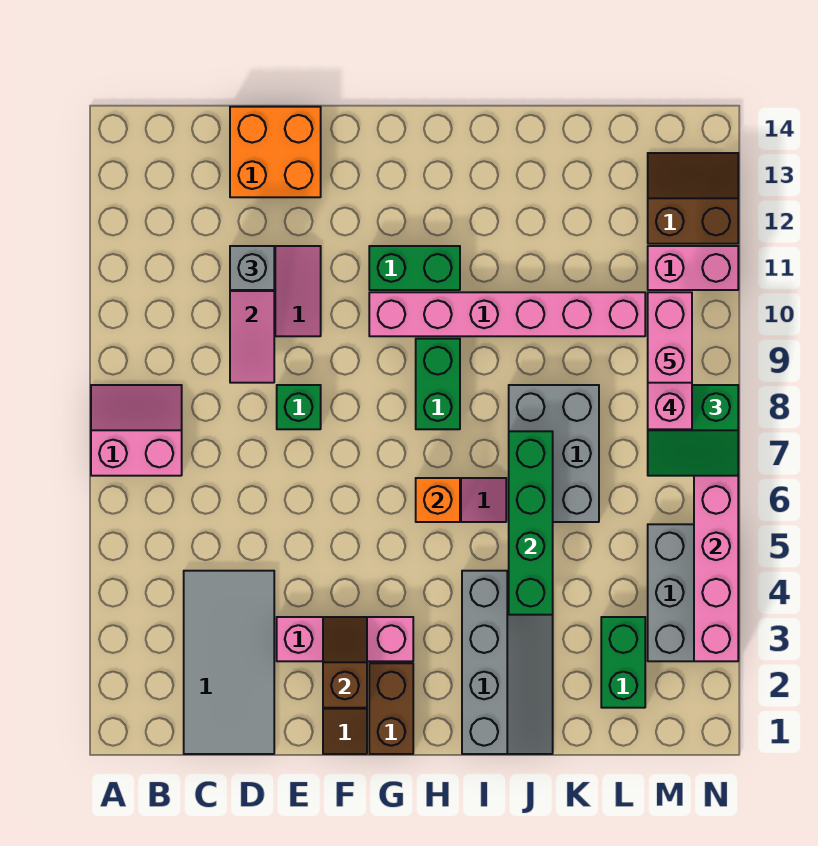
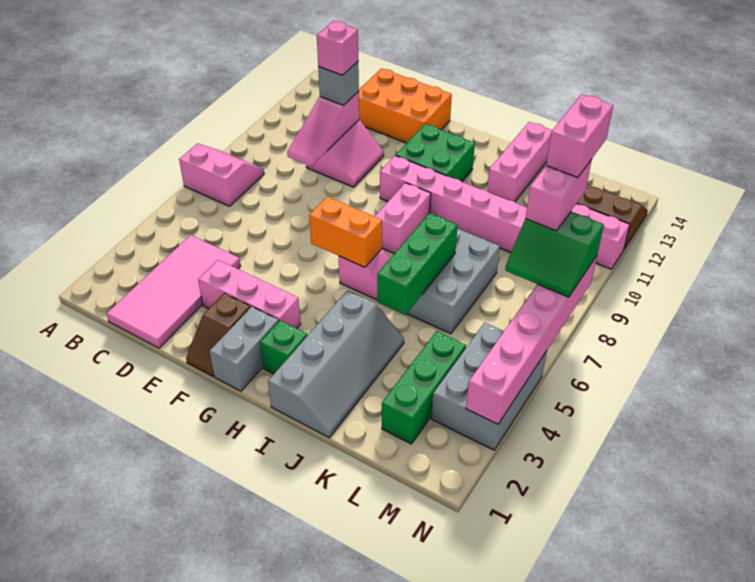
grey 2x4 tile [184,571,274,754] -> pink 2x4 tile [106,235,241,348]
none -> pink 1x1 brick [317,21,358,75]
orange 2x2 brick [230,107,321,197] -> orange 2x3 brick [359,69,452,143]
green 1x1 brick [277,385,321,429] -> green 1x1 brick moved to [260,321,307,374]
brown 1x2 slope [323,617,367,708] -> none
brown 1x2 brick [369,663,413,754] -> grey 1x2 brick [210,307,279,391]
green 1x2 brick [369,246,460,290] -> green 2x2 brick [396,124,475,182]
orange 1x1 brick [416,478,460,522] -> orange 1x2 brick [309,197,382,267]
green 1x2 brick [416,339,460,429] -> pink 1x2 brick [374,183,431,254]
green 1x4 brick [509,431,553,615] -> green 1x3 brick [377,213,458,315]
none -> pink 1x3 brick [487,122,552,202]
green 1x2 brick [601,617,645,708] -> green 1x3 brick [382,331,466,444]

